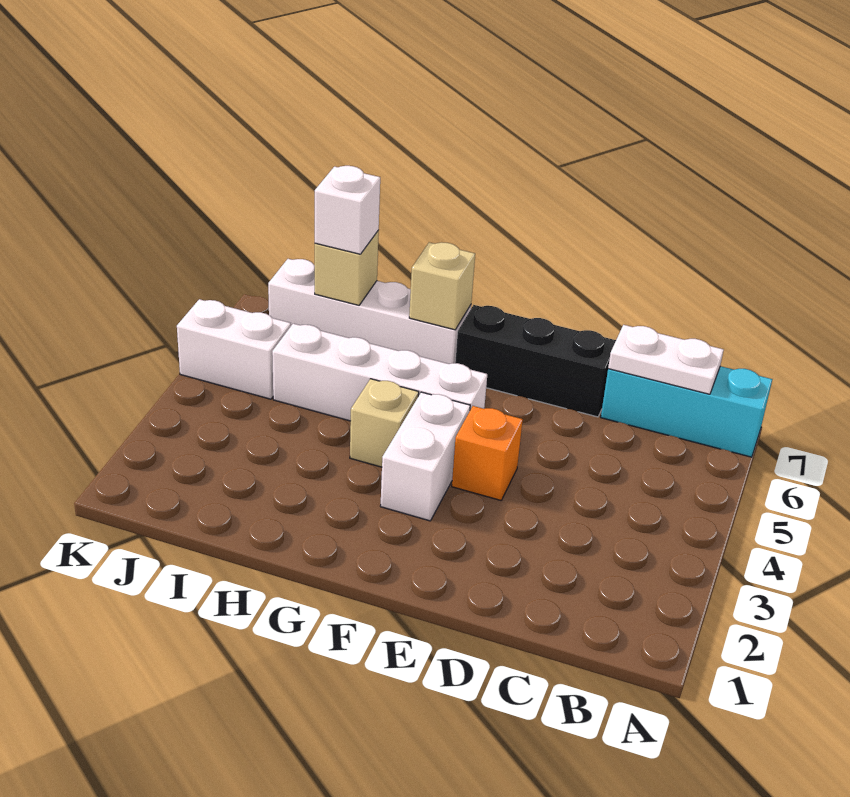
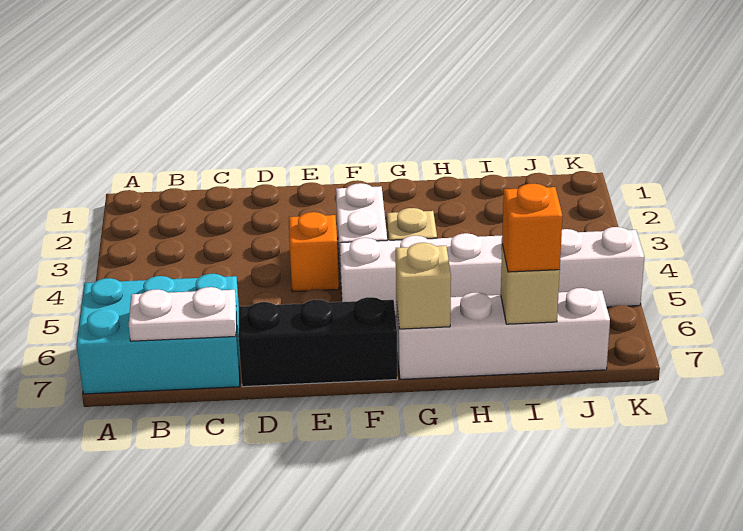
cyan 1x3 brick [601,366,772,457] -> cyan 2x3 brick [76,274,240,394]
white 1x1 brick [315,166,380,254] -> orange 1x1 brick [502,184,563,272]

